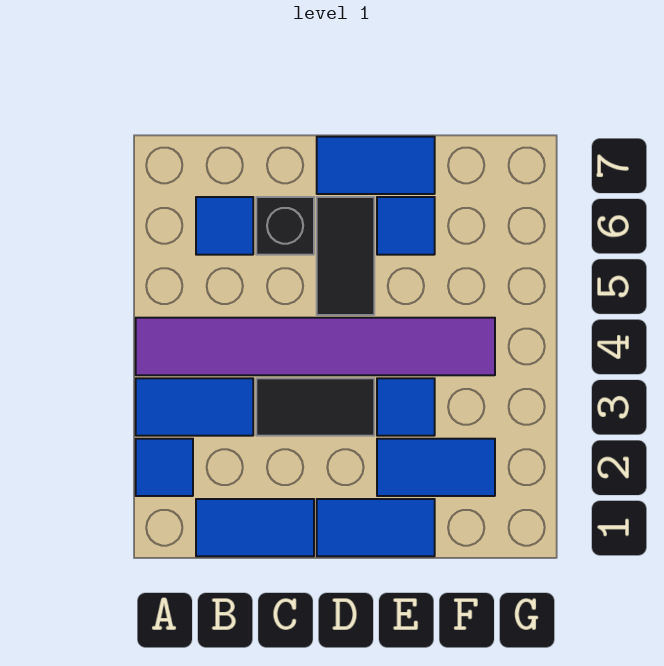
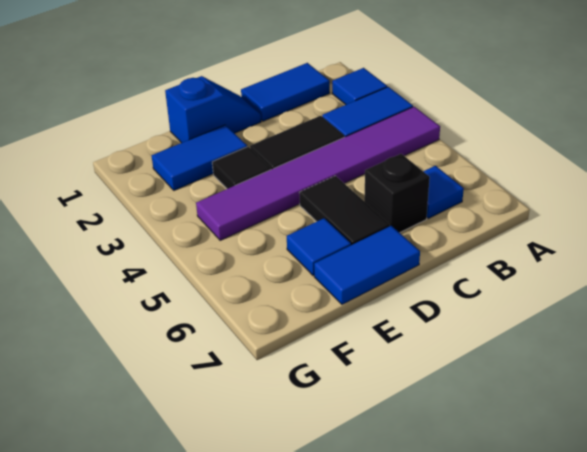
blue 1x2 tile [317,499,435,556] -> blue 1x2 slope [165,76,261,143]
blue 1x1 tile [377,378,435,436] -> black 1x1 tile [212,147,271,189]

